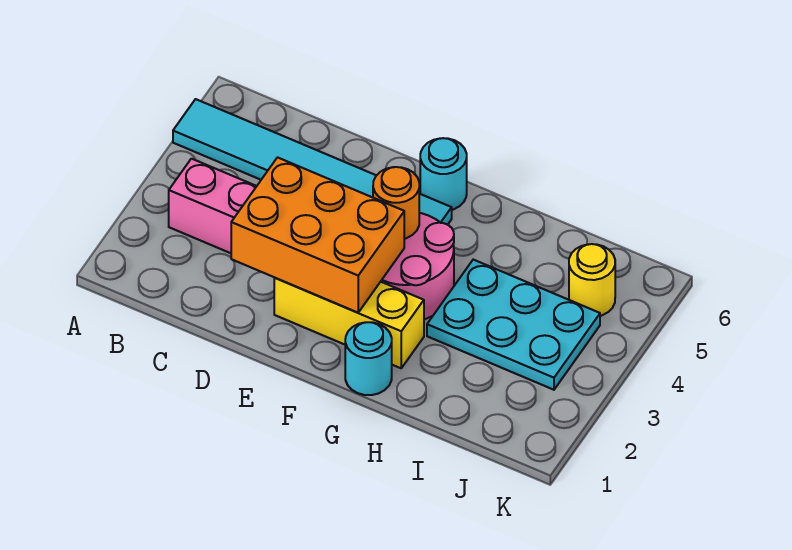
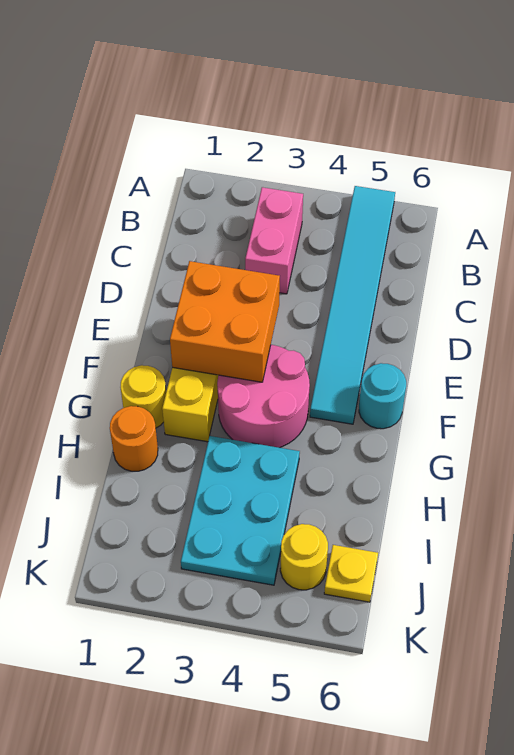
orange 2x3 brick [231,157,404,312] -> orange 2x2 brick [170,261,280,382]
orange 1x1 round brick [373,167,419,239] -> orange 1x1 round brick moved to [110,406,158,471]
cyan 1x1 round brick [345,322,392,395] -> yellow 1x1 round brick [120,365,166,428]
none -> yellow 1x1 plate [324,545,378,602]

